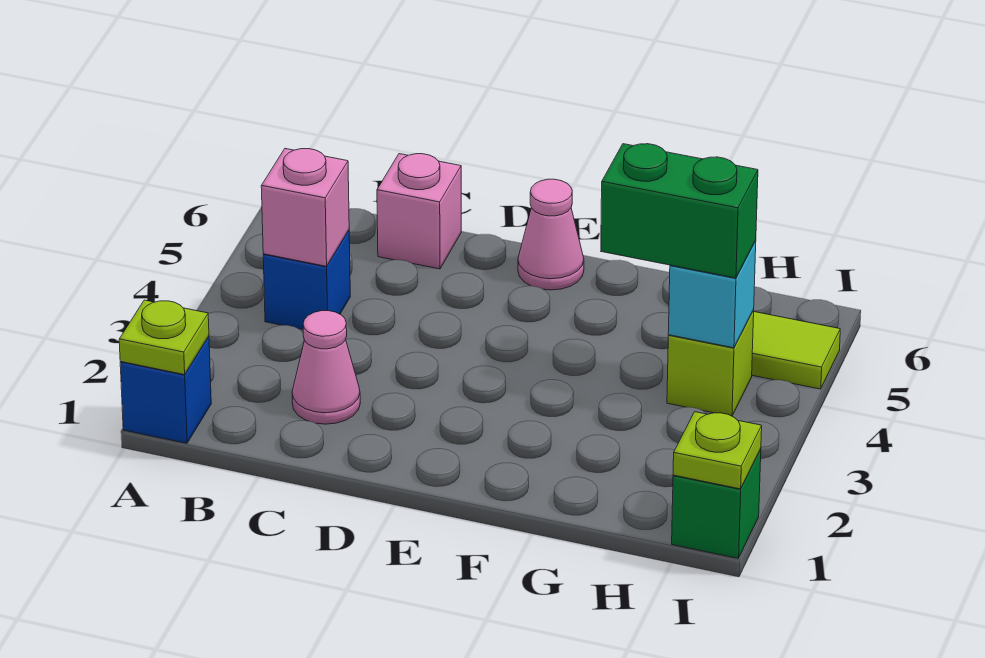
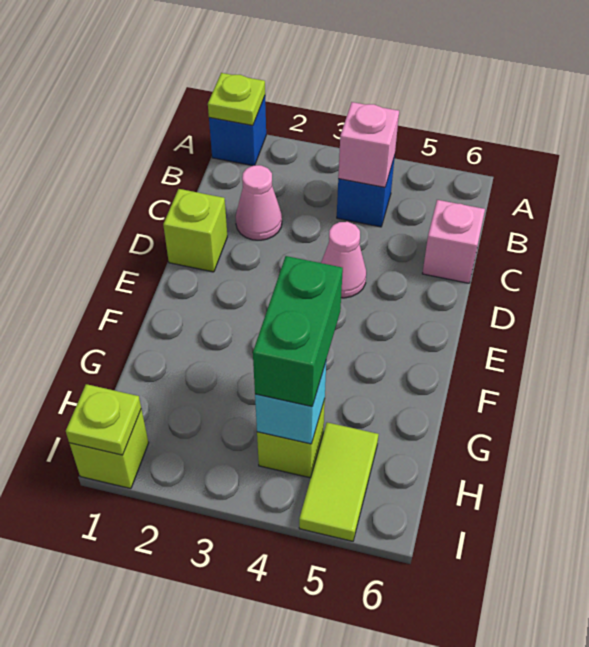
none -> lime 1x1 brick [163,189,227,272]
pink 1x1 cone [518,179,584,290] -> pink 1x1 cone moved to [321,222,366,298]
green 1x1 brick [672,449,761,558] -> lime 1x1 brick [69,409,149,489]

